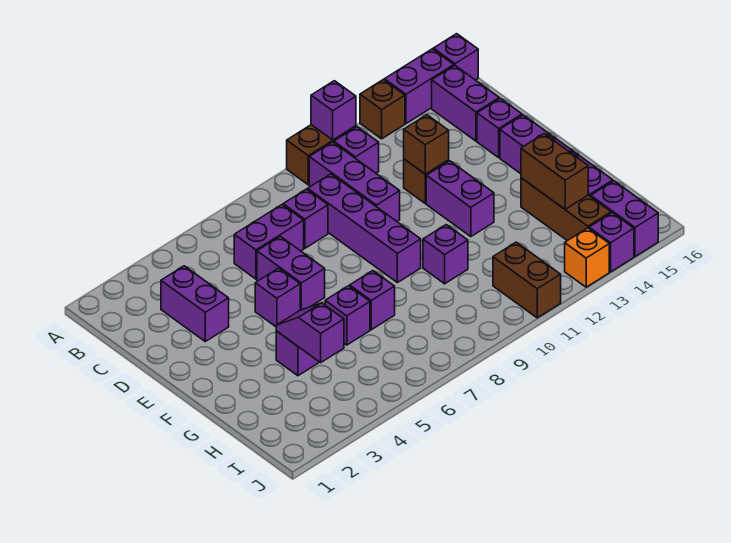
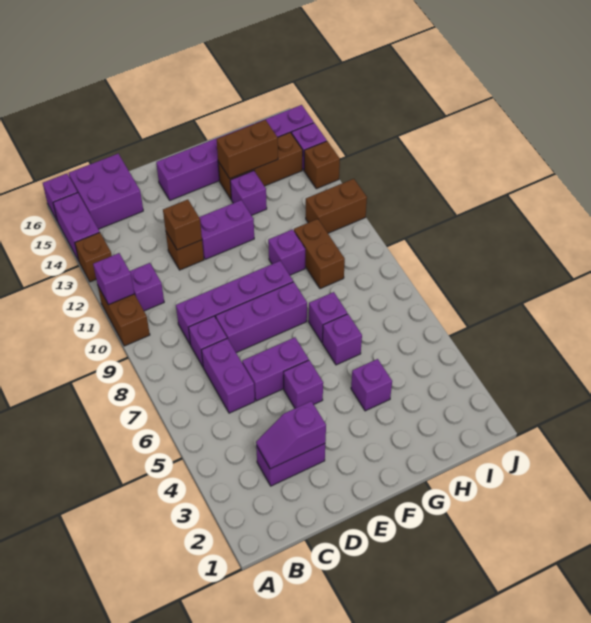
purple 1x3 brick [309,142,400,221] -> purple 1x3 brick moved to [216,282,307,353]
purple 1x2 brick [432,66,499,141] -> purple 2x2 brick [69,154,143,229]
purple 1x1 brick [477,98,522,157] -> purple 1x1 brick moved to [230,171,267,215]
purple 1x2 slope [276,303,344,362] -> purple 1x2 slope moved to [256,401,326,469]
none -> brown 1x2 brick [294,219,345,289]
orange 1x1 brick [565,228,609,287] -> brown 1x1 brick [304,141,340,189]

